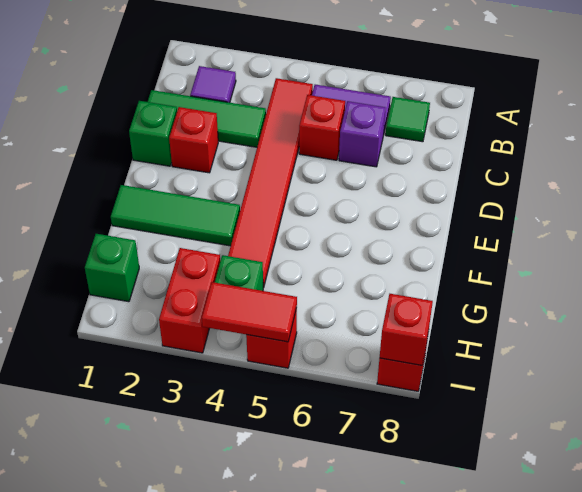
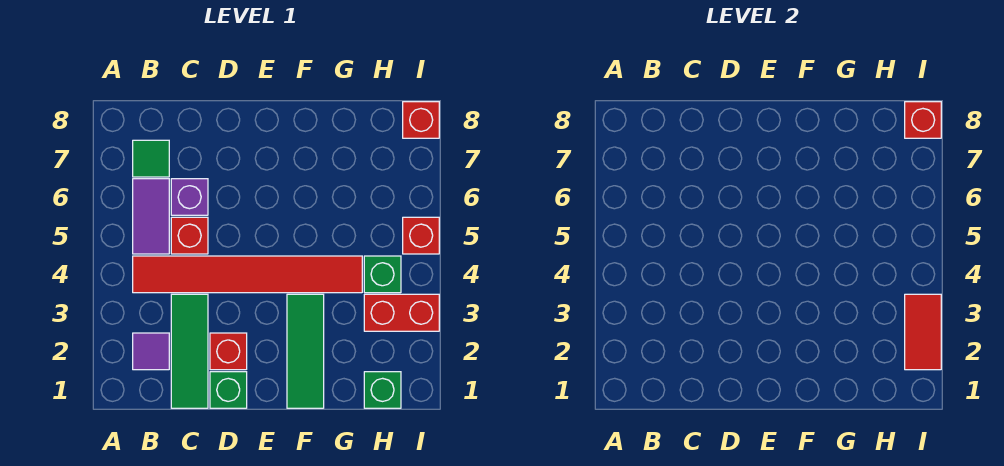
red 1x2 tile [202,282,297,342] -> red 1x2 tile moved to [905,294,941,370]

